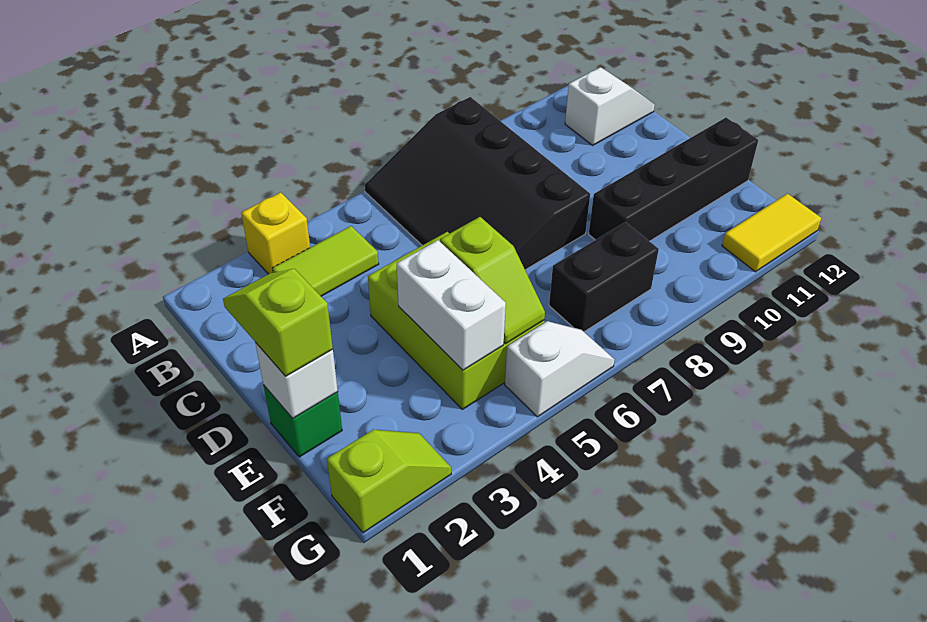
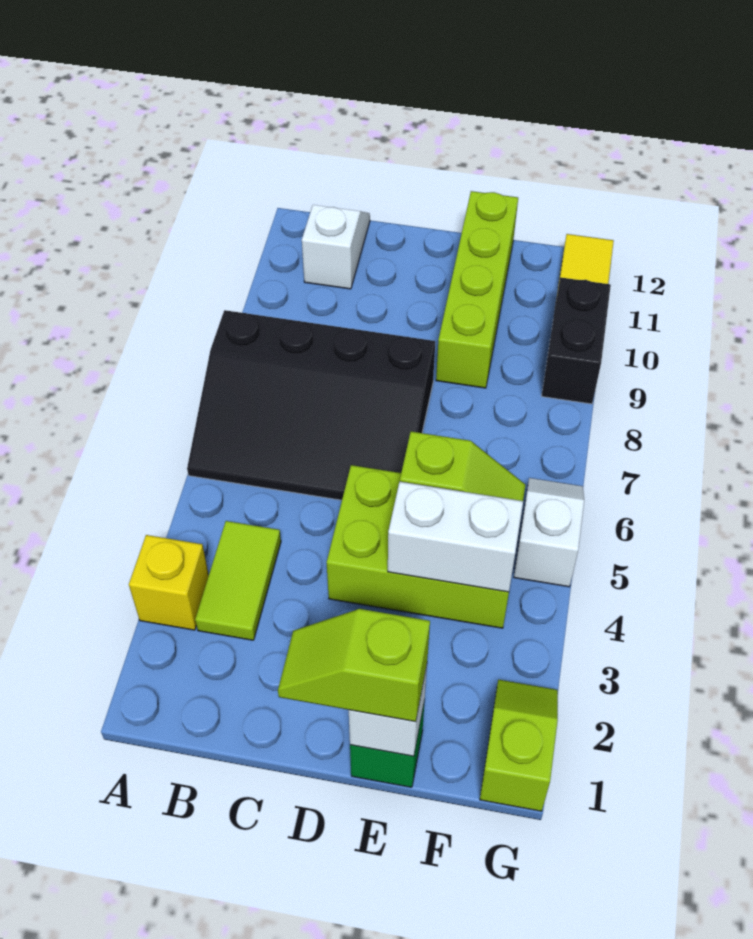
black 1x4 brick [589,118,758,241] -> lime 1x4 brick [436,191,518,388]
black 1x2 brick [549,222,659,332] -> black 1x2 brick moved to [542,277,611,404]

